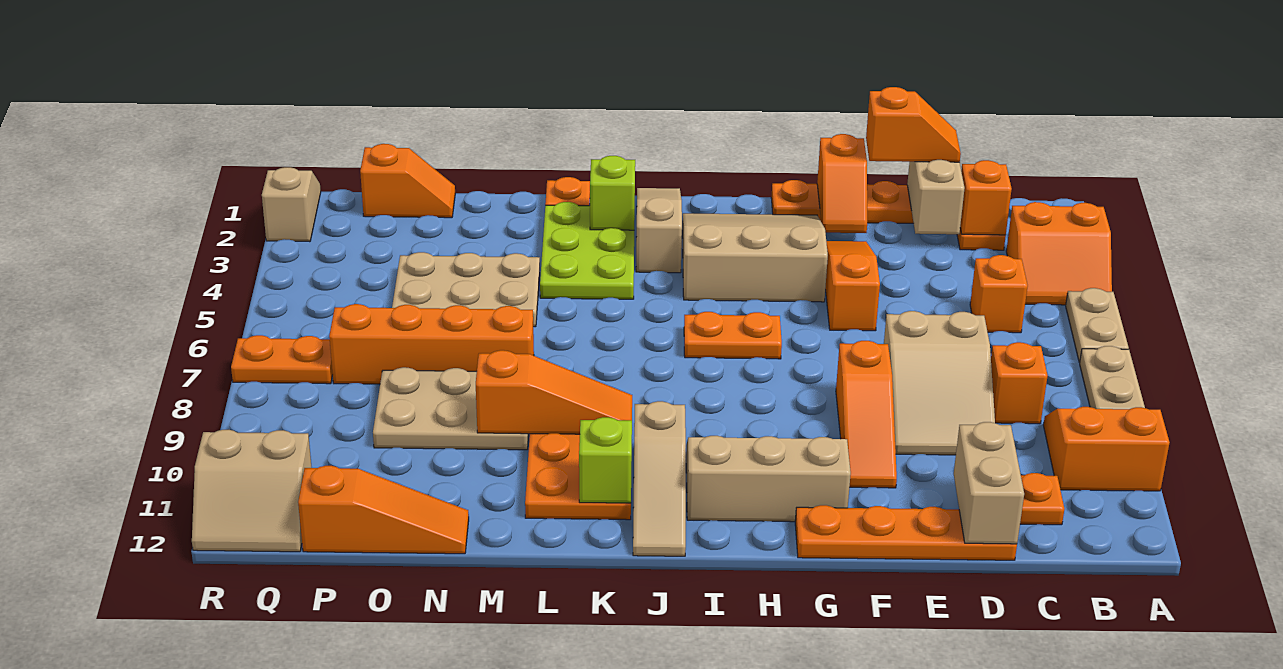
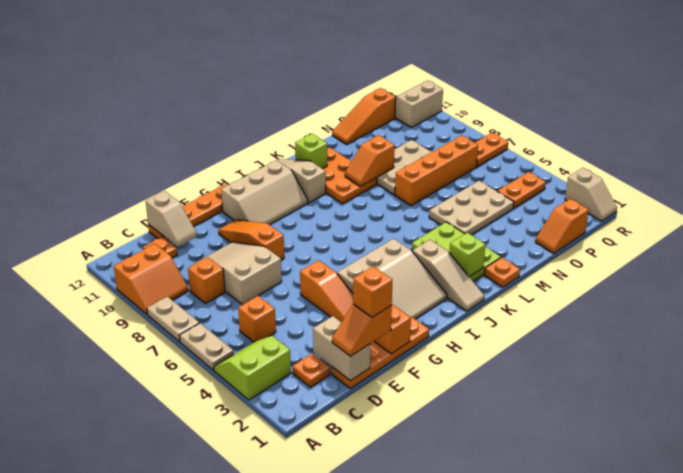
orange 2x2 slope [1006,202,1112,305] -> lime 2x2 slope [214,336,291,400]
orange 1x1 brick [960,160,1012,235] -> orange 1x1 brick moved to [353,266,392,317]
tan 1x2 brick [954,422,1024,544] -> tan 1x2 slope [146,191,197,247]
orange 1x2 plate [684,312,782,359] -> orange 1x2 plate moved to [497,172,546,208]
orange 1x3 slope [476,350,632,434] -> orange 1x2 slope [345,135,395,186]

